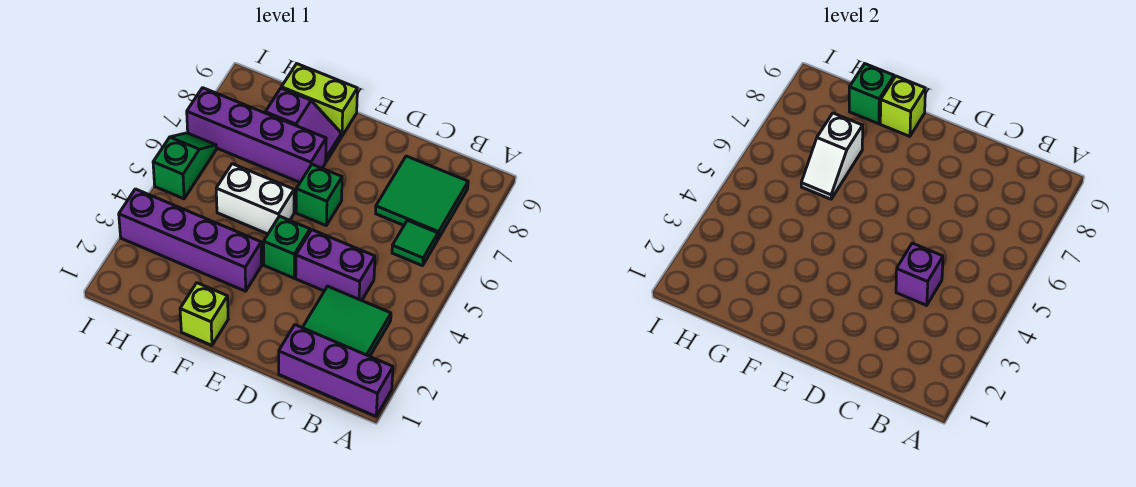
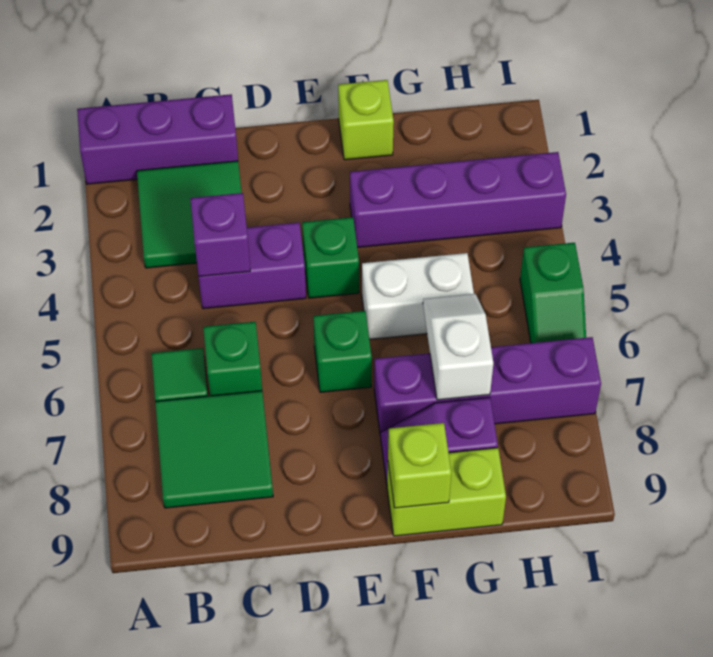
green 1x1 brick [849,64,894,124] -> green 1x1 brick moved to [203,322,262,396]

